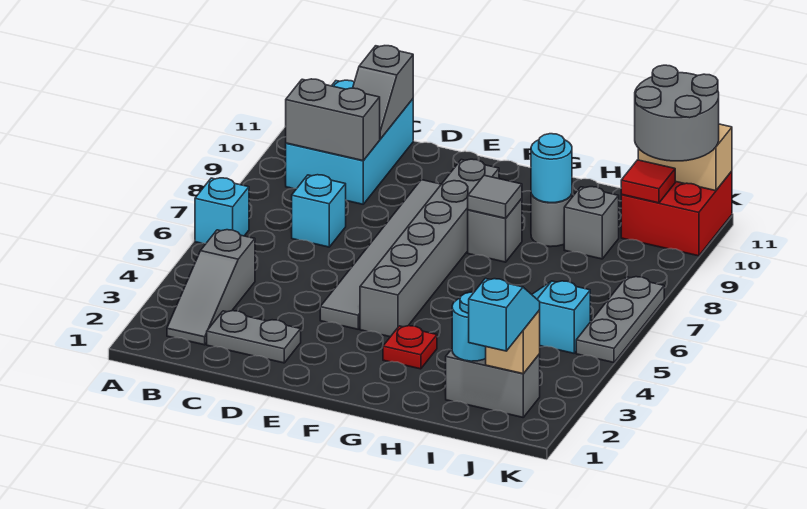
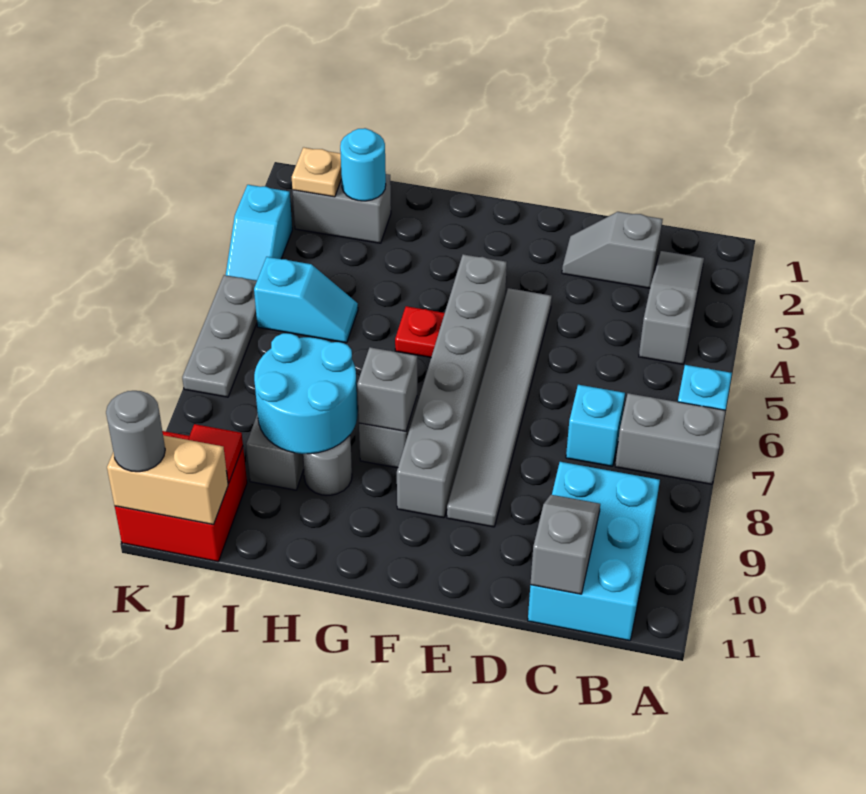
grey 1x2 brick [286,79,380,161] -> grey 1x2 brick moved to [615,393,725,484]
grey 1x2 plate [207,311,301,363] -> grey 1x2 slope [562,212,663,288]
red 1x1 plate [383,326,437,369] -> red 1x1 plate moved to [395,306,445,357]
grey 1x1 tile [468,175,522,218] -> grey 1x1 brick [357,347,417,431]
cyan 1x1 round brick [531,134,572,203] -> cyan 2x2 round brick [254,333,358,454]
cyan 1x2 slope [469,278,540,351] -> cyan 1x2 slope moved to [226,185,292,281]
tan 1x1 brick [486,310,540,374] -> tan 1x1 plate [292,147,342,197]
grey 2x2 round brick [635,65,719,161] -> grey 1x1 round brick [106,391,165,472]

